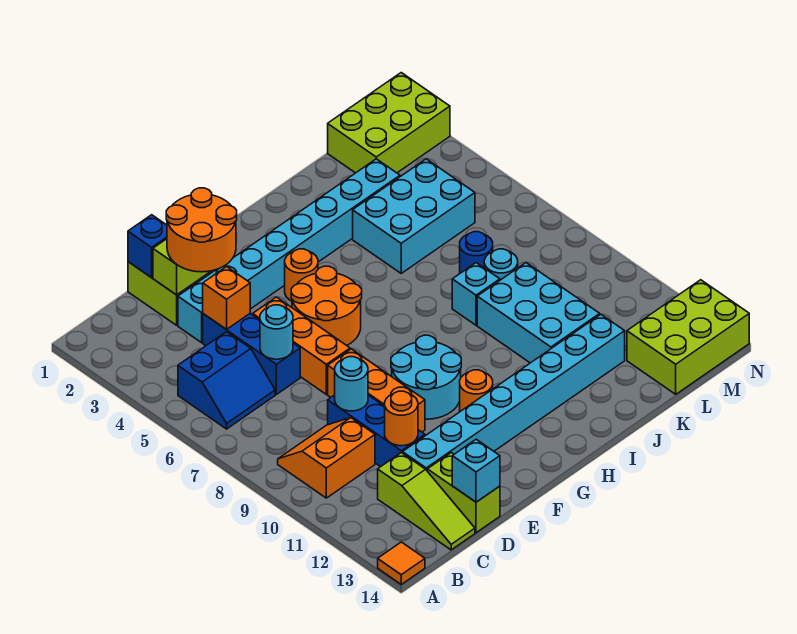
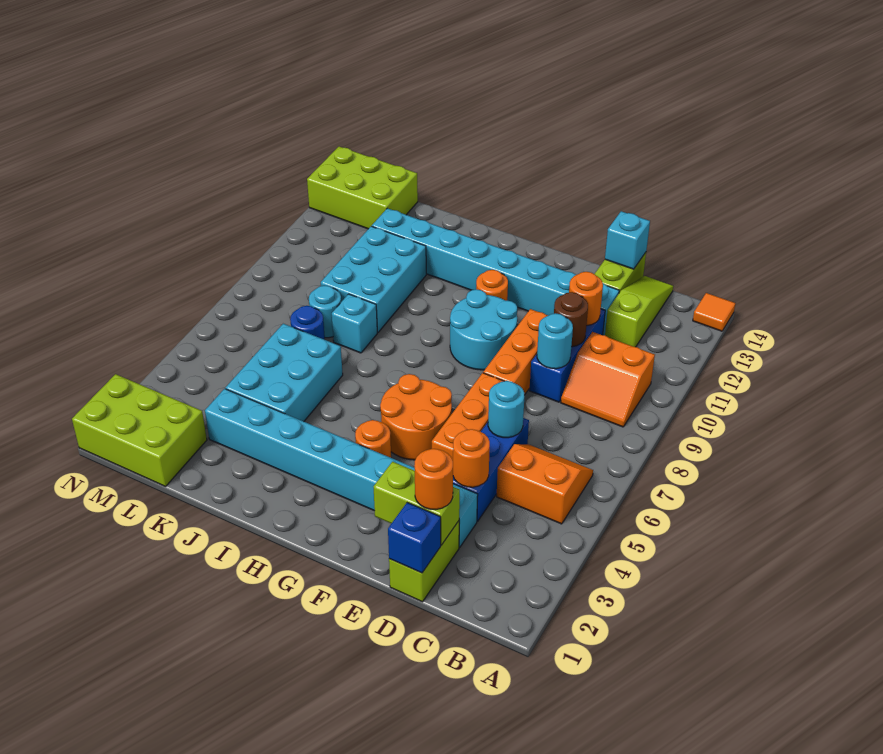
blue 2x2 slope [178,332,275,429] -> orange 2x2 slope [497,444,593,524]
orange 2x2 round brick [166,188,237,272] -> orange 1x1 round brick [414,449,453,510]
orange 1x1 brick [203,266,250,329] -> orange 1x1 round brick [453,429,490,487]
none -> brown 1x1 round brick [554,292,588,347]
cyan 2x3 brick [353,159,475,273] -> cyan 2x3 brick turned to [225,324,343,421]

